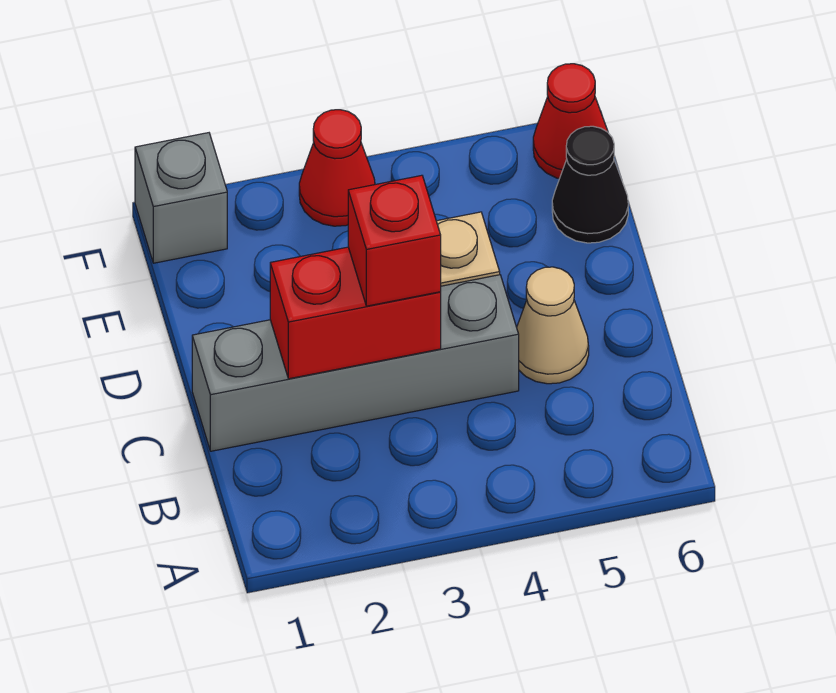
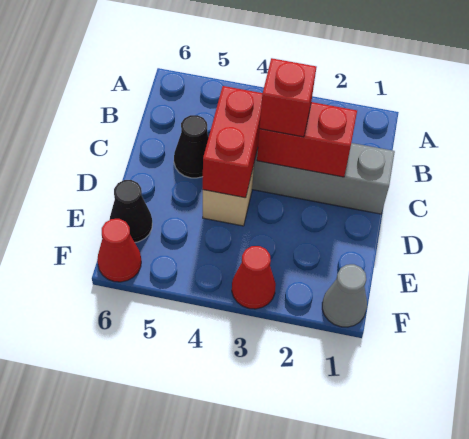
none -> red 1x2 brick [203,86,263,198]
tan 1x1 cone [517,267,589,384] -> black 1x1 cone [174,115,209,178]
grey 1x1 brick [135,133,227,263] -> grey 1x1 cone [322,264,367,327]

